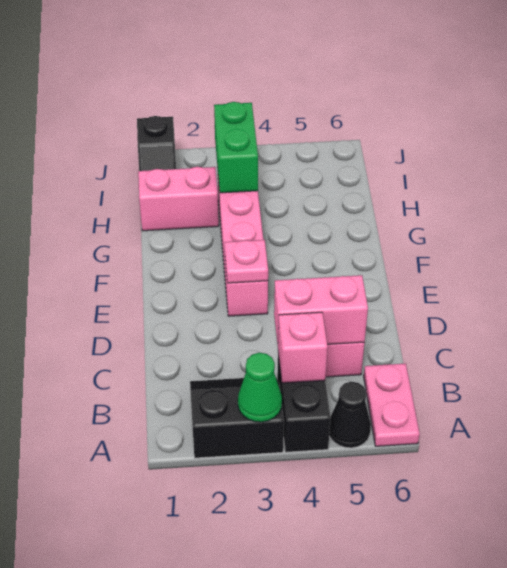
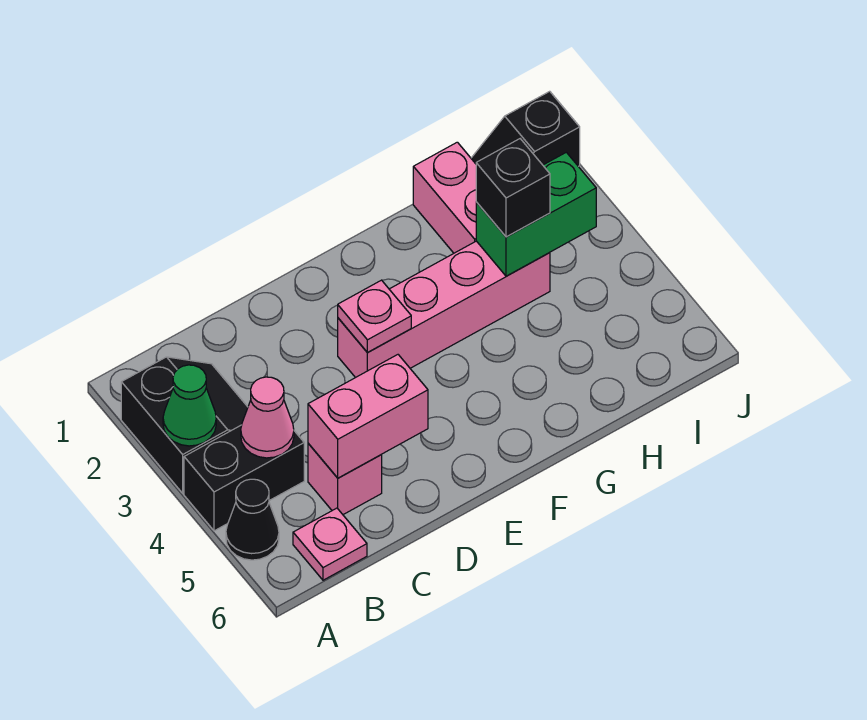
pink 1x2 plate [364,363,420,446] -> pink 1x1 plate [293,508,367,580]
pink 1x1 brick [278,312,328,383] -> pink 1x1 cone [241,377,294,458]
pink 1x2 brick [274,275,368,344] -> pink 1x2 brick turned to [308,355,428,478]
none -> black 1x1 brick [476,139,550,237]

